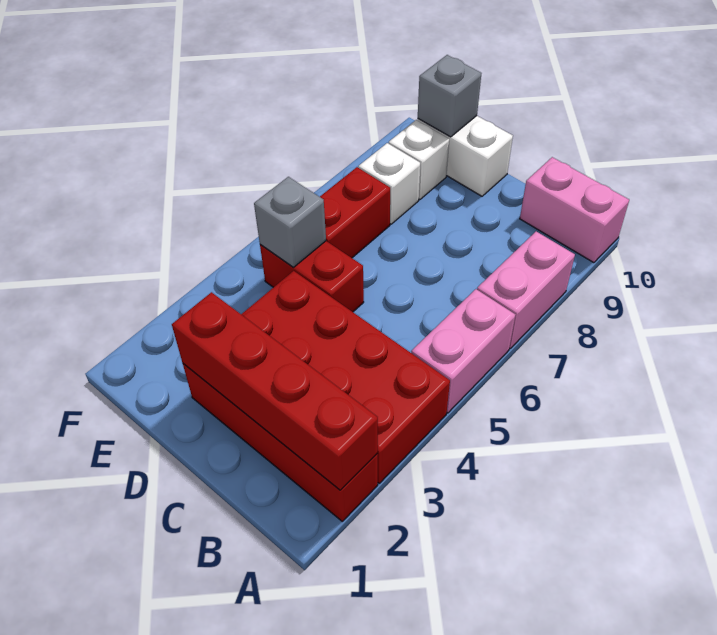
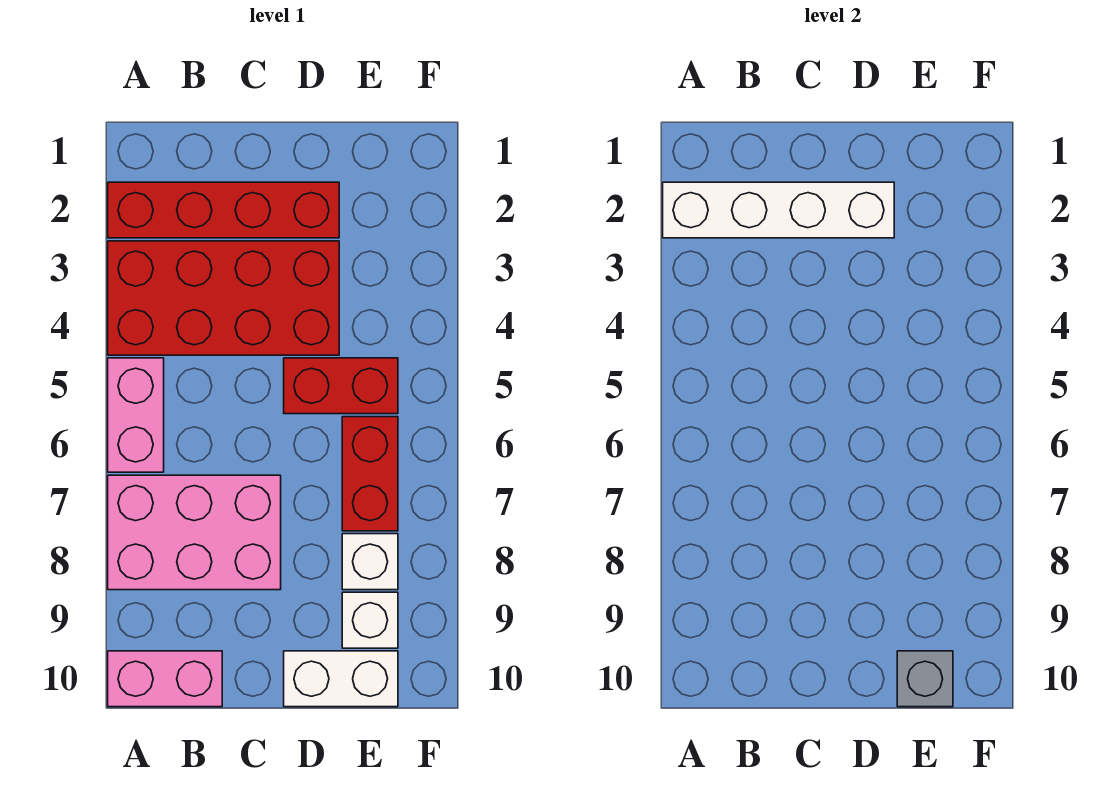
red 1x4 brick [172,292,378,490] -> white 1x4 brick [663,182,894,238]
pink 1x2 brick [477,231,575,348] -> pink 2x3 brick [108,475,281,590]
grey 1x1 brick [254,177,326,267] -> none

